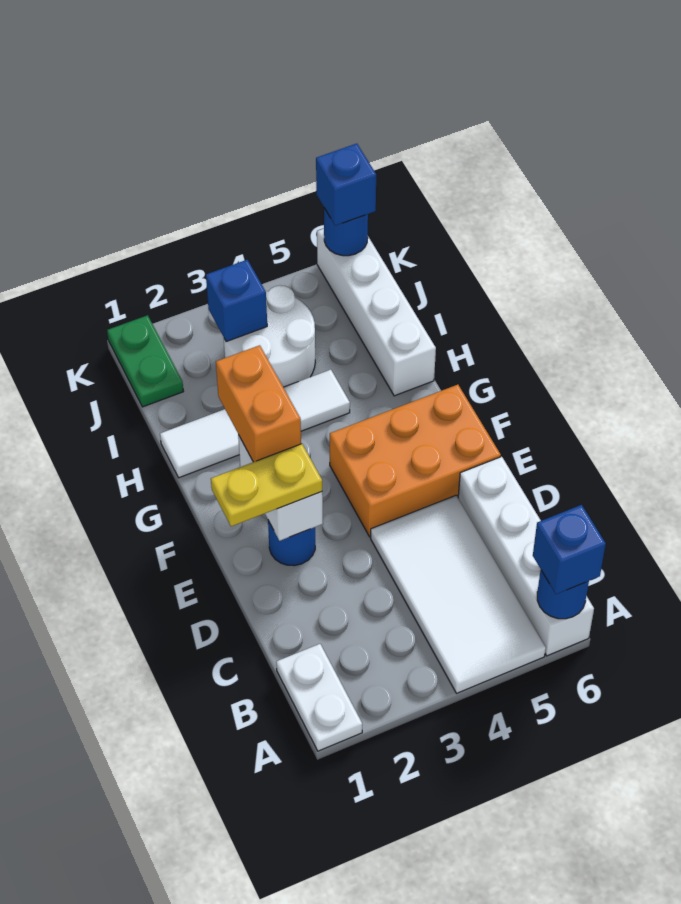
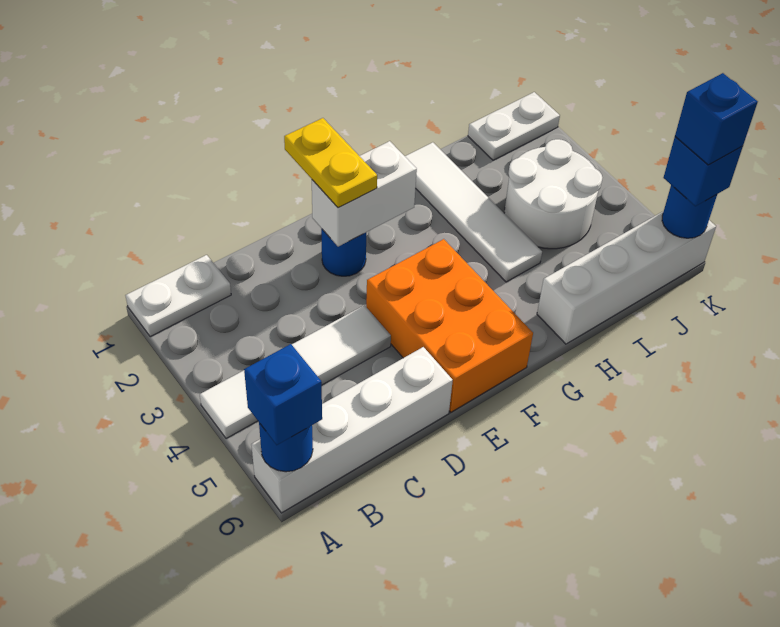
white 2x4 tile [371,495,546,693] -> white 1x4 tile [200,305,391,438]
orange 1x2 brick [216,345,301,462] -> none
green 1x2 plate [107,315,183,407] -> white 1x2 plate [468,92,560,160]
blue 1x1 brick [206,260,267,342] -> blue 1x1 brick moved to [675,73,758,165]

